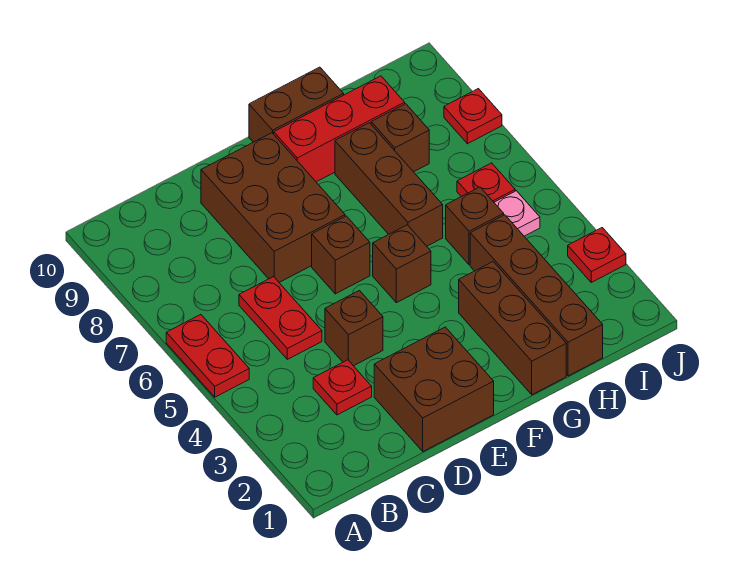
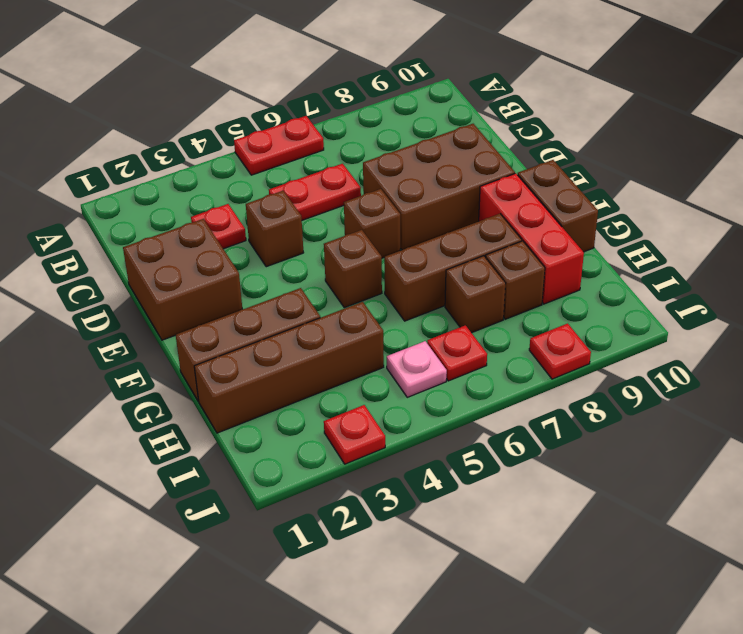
brown 1x1 brick [446,187,504,265] -> brown 1x1 brick moved to [445,256,506,333]

